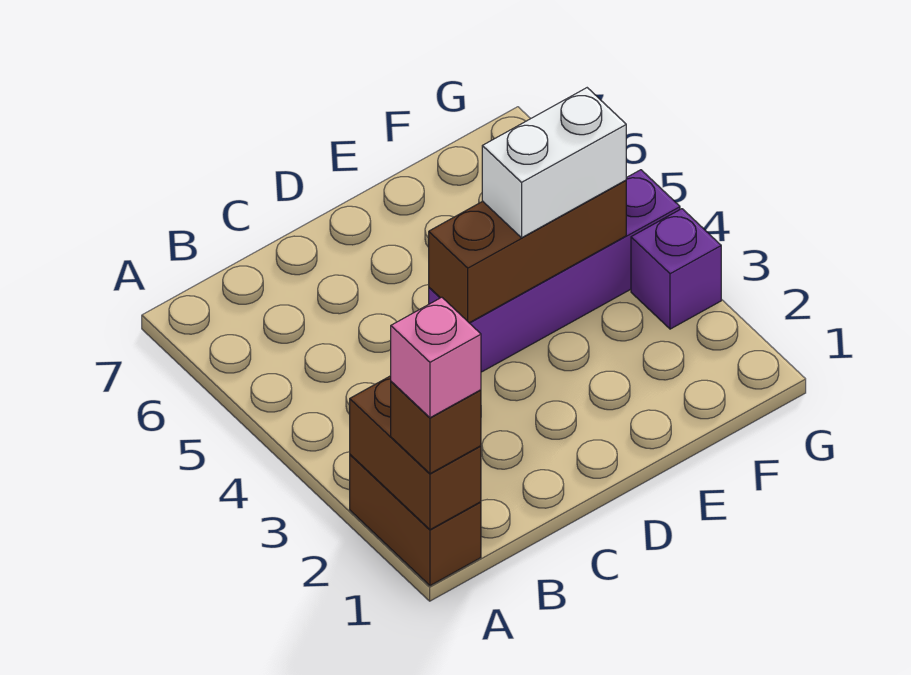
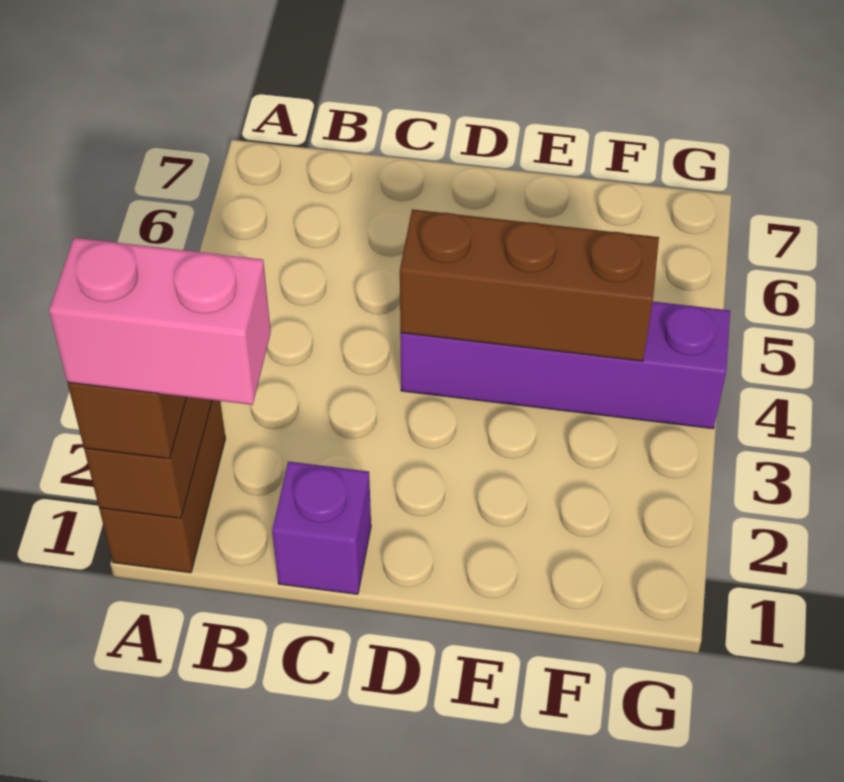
pink 1x1 brick [391,297,481,418] -> pink 1x2 brick [49,238,271,405]
white 1x2 brick [482,88,626,238] -> none
purple 1x1 brick [631,209,721,329] -> purple 1x1 brick moved to [272,461,371,594]

